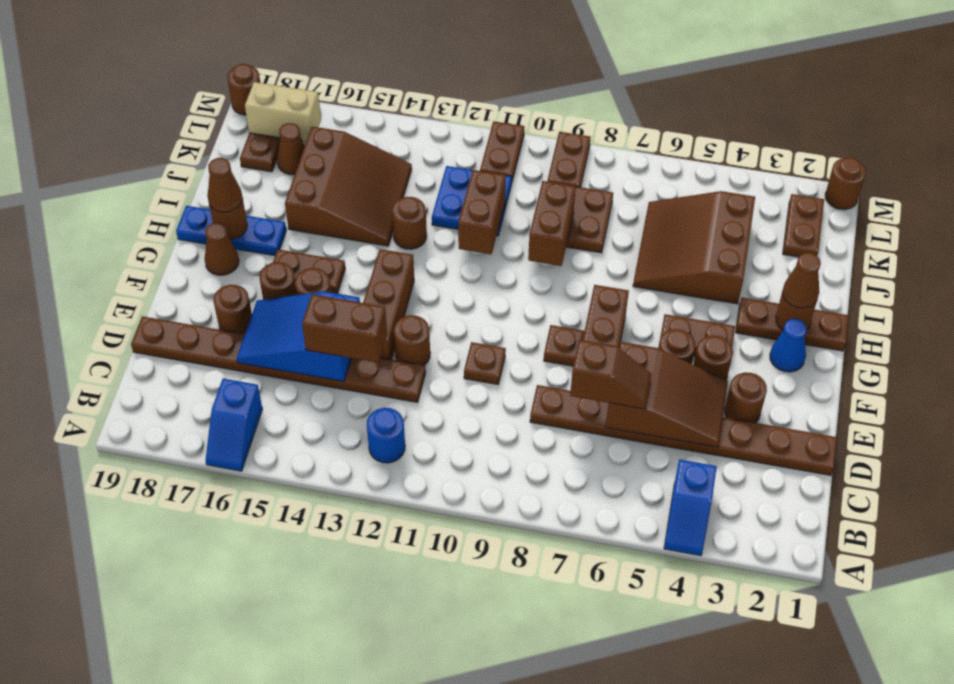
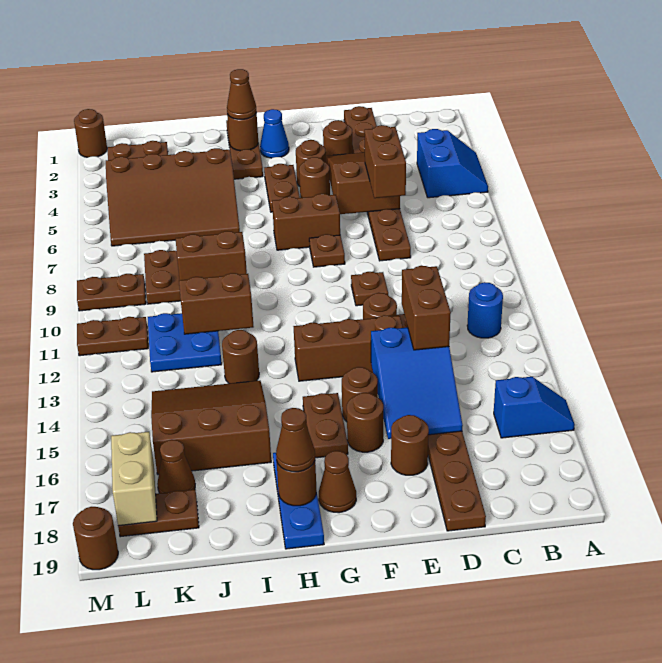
blue 1x2 slope [664,460,717,556] -> blue 2x2 slope [417,129,488,198]
brown 1x2 slope [570,340,652,409] -> brown 1x2 brick [365,125,406,198]
brown 3x3 slope [633,191,755,304] -> brown 3x4 slope [106,148,240,246]

